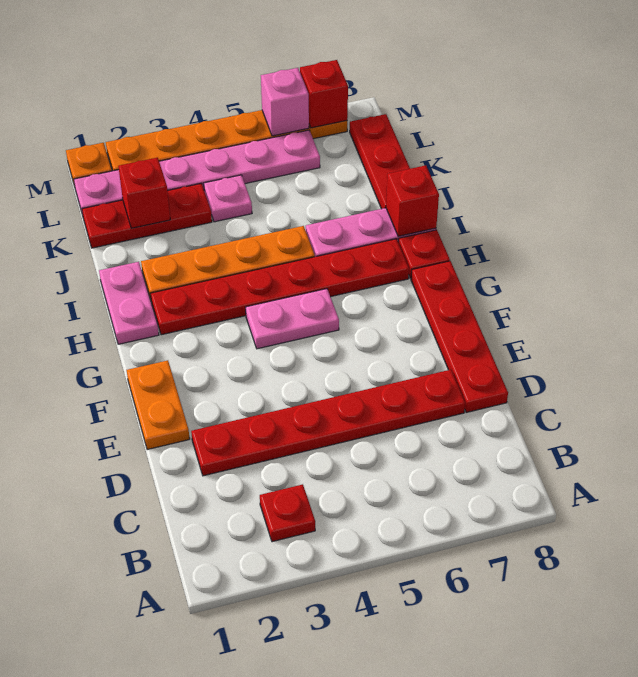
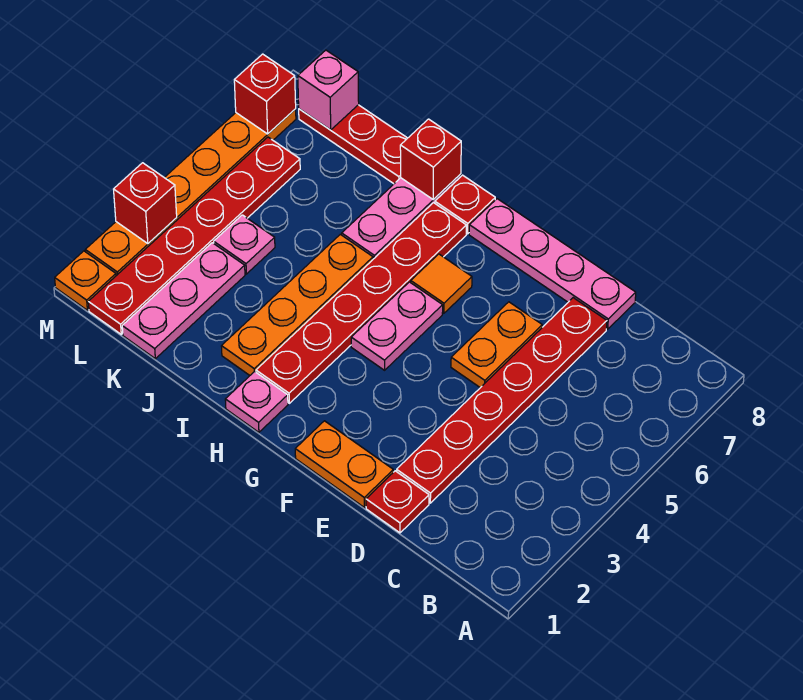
red 1x1 plate [260,484,315,542] -> red 1x1 plate moved to [366,471,429,533]
red 1x4 plate [411,261,508,412] -> pink 1x4 plate [469,199,636,329]
none -> orange 1x2 plate [451,302,542,388]
none -> orange 1x1 tile [411,254,472,313]
pink 1x2 plate [99,262,159,344] -> pink 1x1 plate [225,371,288,432]
red 1x3 plate [82,183,212,248] -> pink 1x3 plate [122,243,245,359]
red 1x1 brick [118,157,170,228] -> red 1x1 brick moved to [114,163,177,244]
pink 1x6 plate [74,130,320,215] -> red 1x6 plate [88,137,300,334]
pink 1x1 brick [261,68,309,136] -> pink 1x1 brick moved to [298,50,359,130]

